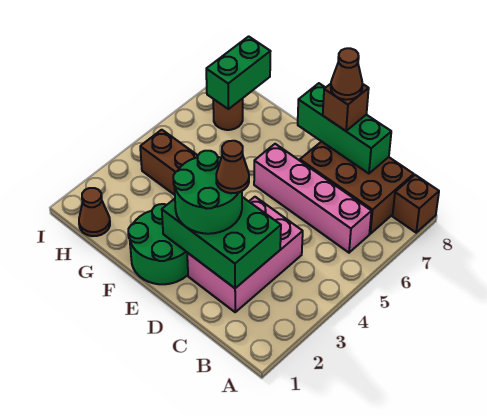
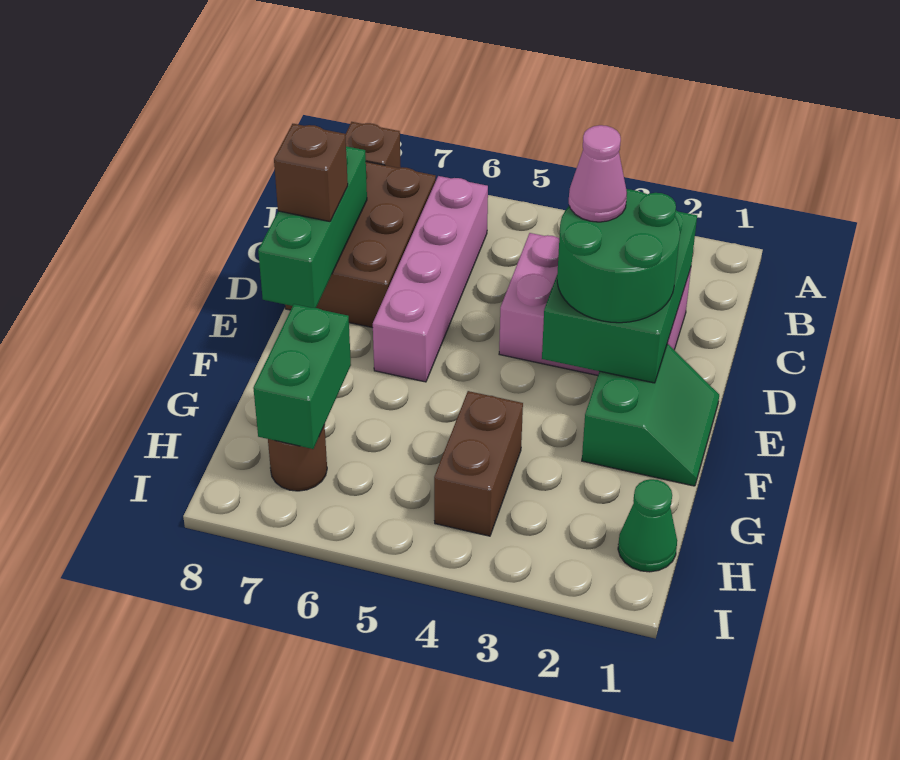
brown 1x1 cone [216,141,249,193] -> pink 1x1 cone [569,125,627,222]
brown 1x1 cone [331,48,363,100] -> none
green 2x2 round brick [128,204,188,284] -> green 2x2 slope [582,344,719,486]
brown 1x1 cone [79,188,110,236] -> green 1x1 cone [618,479,677,572]
green 1x2 brick [206,36,271,109] -> green 1x2 brick turned to [253,304,351,449]

